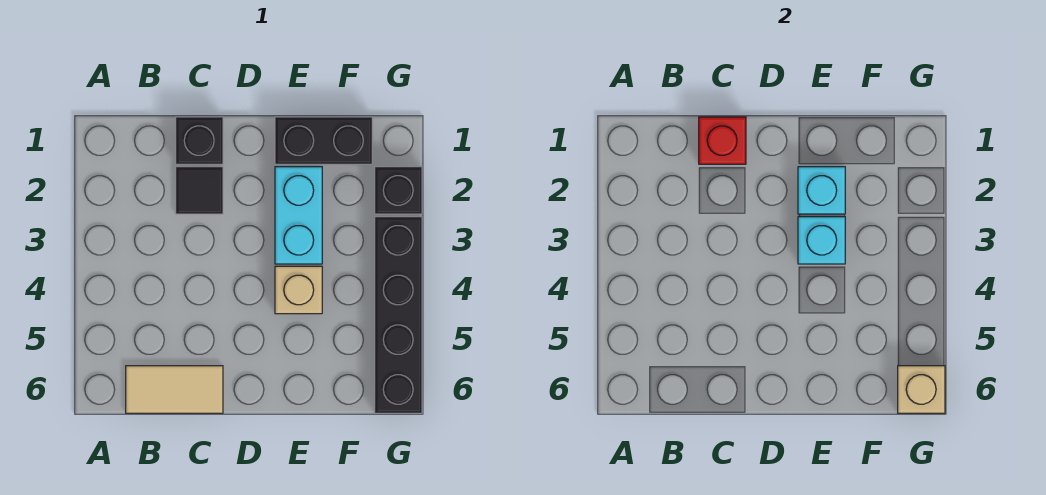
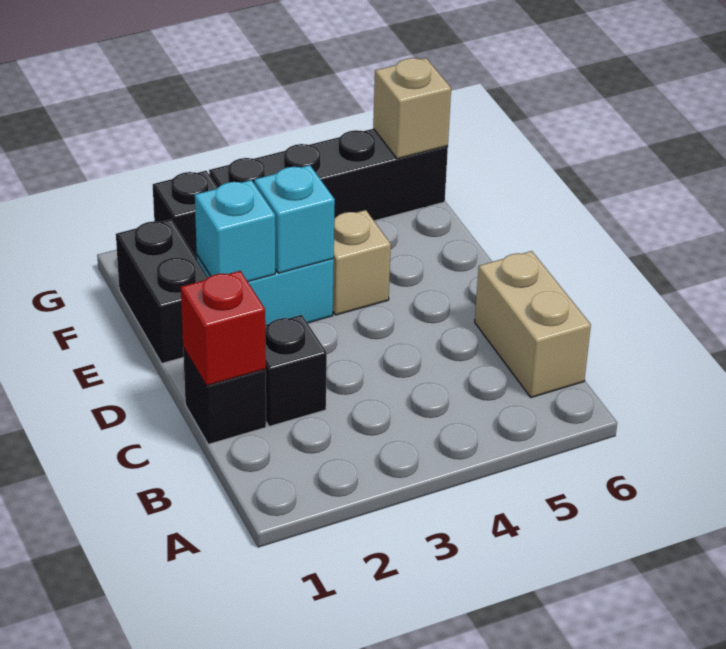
tan 1x2 tile [126,366,223,413] -> tan 1x2 brick [475,251,591,397]
black 1x1 tile [176,167,223,214] -> black 1x1 brick [265,315,327,427]

